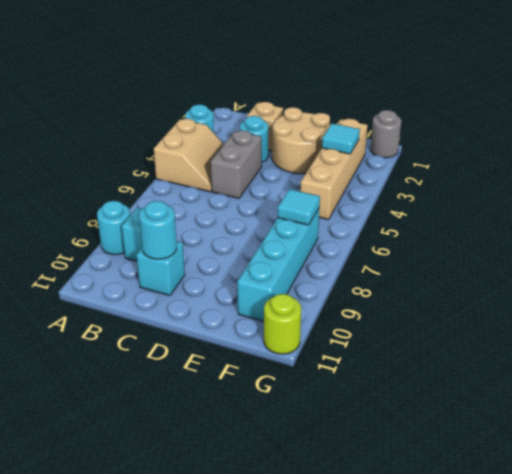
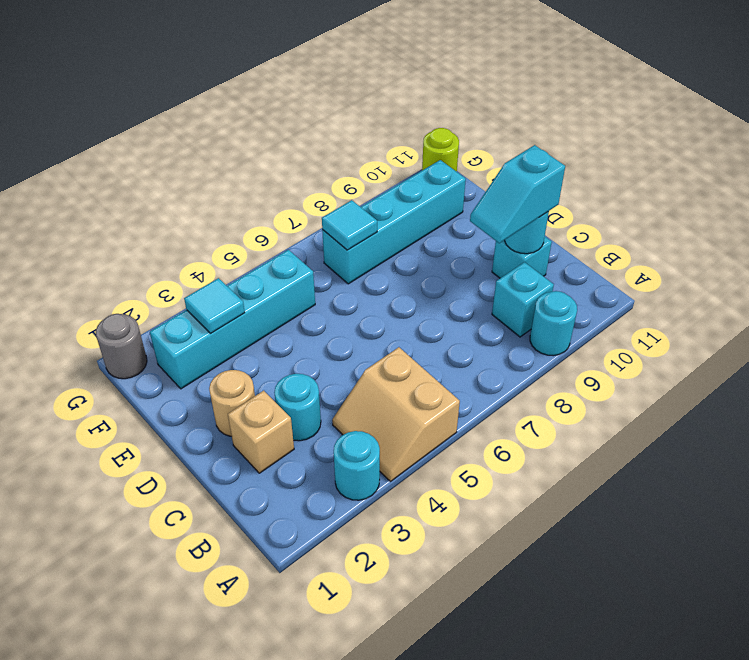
tan 2x2 slope [154,119,224,192] -> tan 2x2 slope turned to [332,347,460,481]
grey 1x2 brick [211,130,262,198] -> none
none -> cyan 1x2 slope [470,145,565,243]
tan 2x2 round brick [272,107,330,174] -> tan 1x1 round brick [209,370,255,436]
tan 1x4 brick [300,119,368,219] -> cyan 1x4 brick [150,250,315,389]

